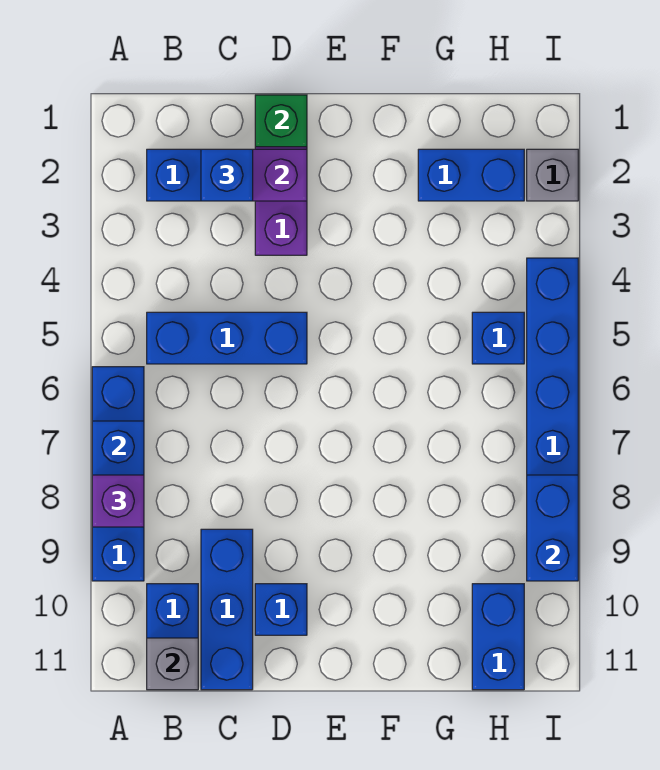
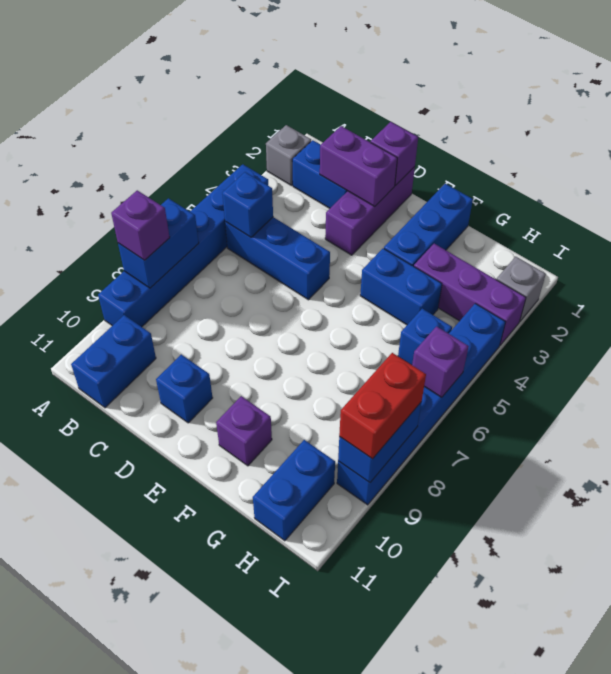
blue 1x4 brick [92,367,144,581] -> blue 1x6 brick [98,164,268,327]
grey 1x1 brick [147,638,198,690] -> grey 1x1 brick moved to [266,125,311,186]
blue 1x1 brick [201,149,253,201] -> blue 1x1 brick moved to [222,172,273,237]
blue 1x3 brick [201,529,253,690] -> blue 1x3 brick moved to [384,184,473,266]
green 1x1 brick [255,95,307,147] -> purple 1x1 brick [371,122,418,185]
none -> purple 1x1 brick [216,396,272,466]
blue 1x2 brick [418,149,524,201] -> blue 1x2 brick moved to [360,248,442,325]
none -> purple 1x3 brick [414,244,526,345]
none -> purple 1x1 brick [412,326,469,397]
none -> red 1x2 brick [339,353,426,459]

